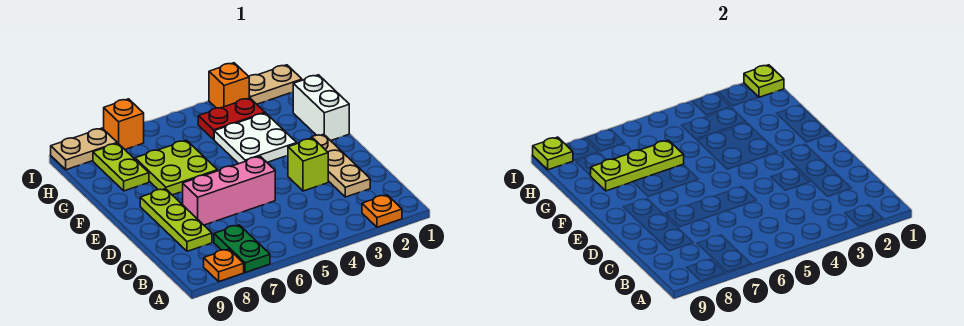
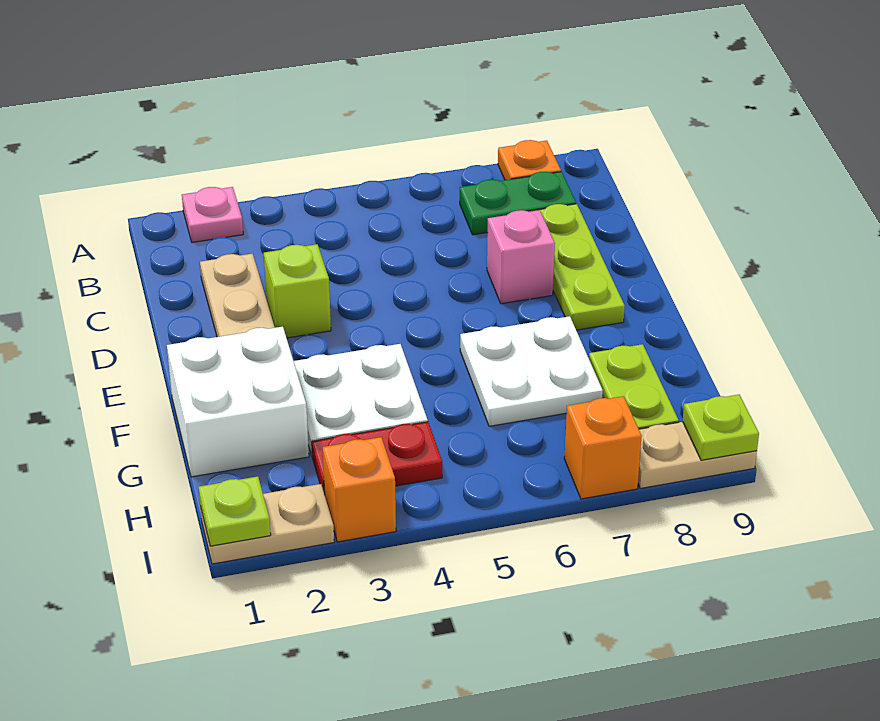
orange 1x1 plate [362,195,402,227] -> pink 1x1 plate [182,187,243,242]
green 1x2 plate [214,225,270,273] -> green 1x2 plate turned to [460,172,576,235]
pink 1x3 brick [183,156,275,225] -> pink 1x1 brick [487,210,555,304]
white 1x2 brick [293,75,349,141] -> white 2x2 brick [167,327,309,477]
lime 2x2 plate [135,140,217,195] -> white 2x2 plate [460,316,603,426]
lime 1x3 plate [591,140,684,191] -> none

